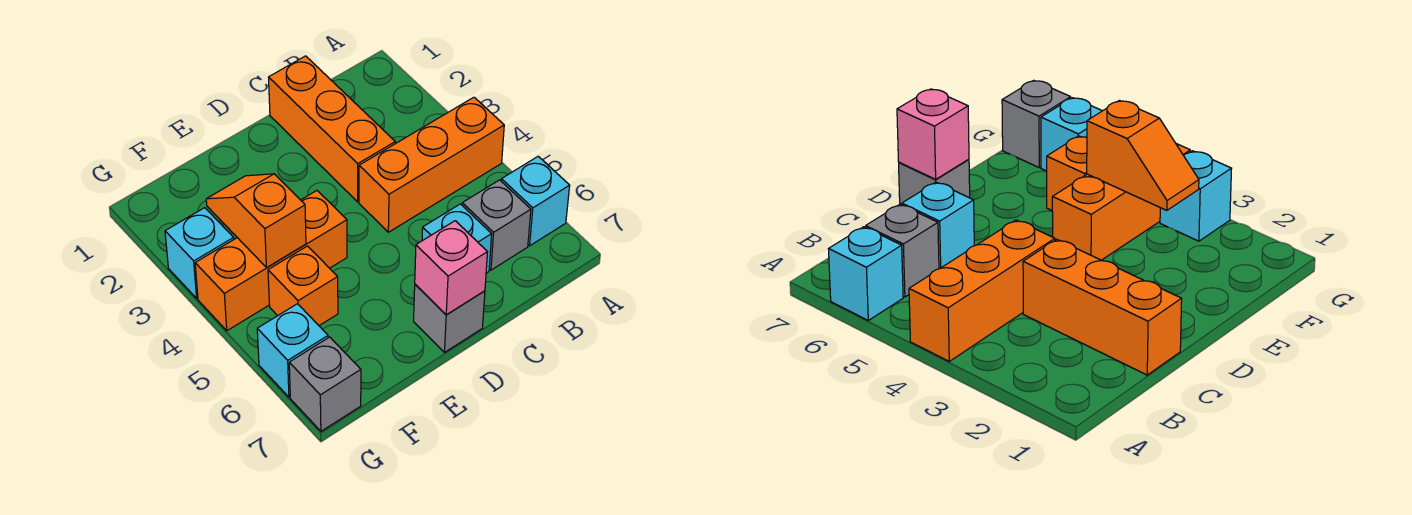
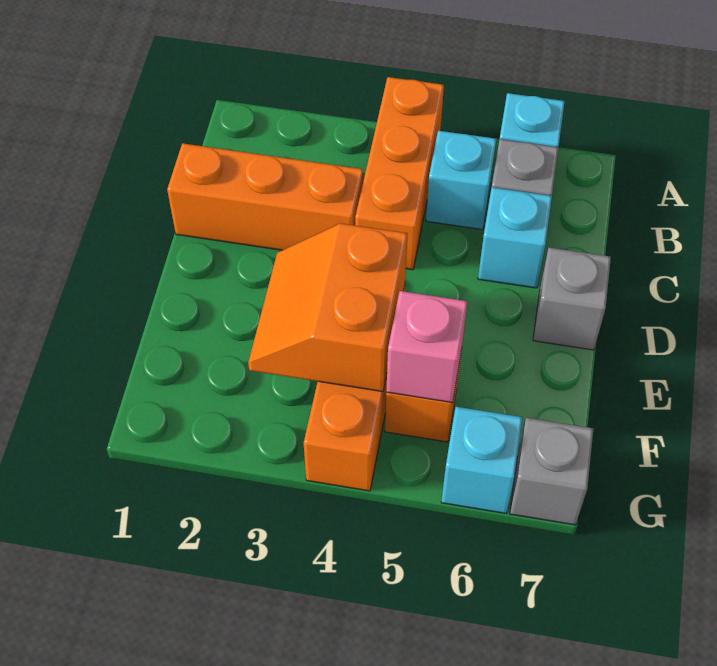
pink 1x1 brick [415,221,487,315] -> pink 1x1 brick moved to [386,291,468,403]
orange 1x2 slope [206,174,306,268] -> orange 2x2 slope [248,223,408,392]
cyan 1x1 brick [165,208,234,298] -> cyan 1x1 brick moved to [426,131,496,230]

